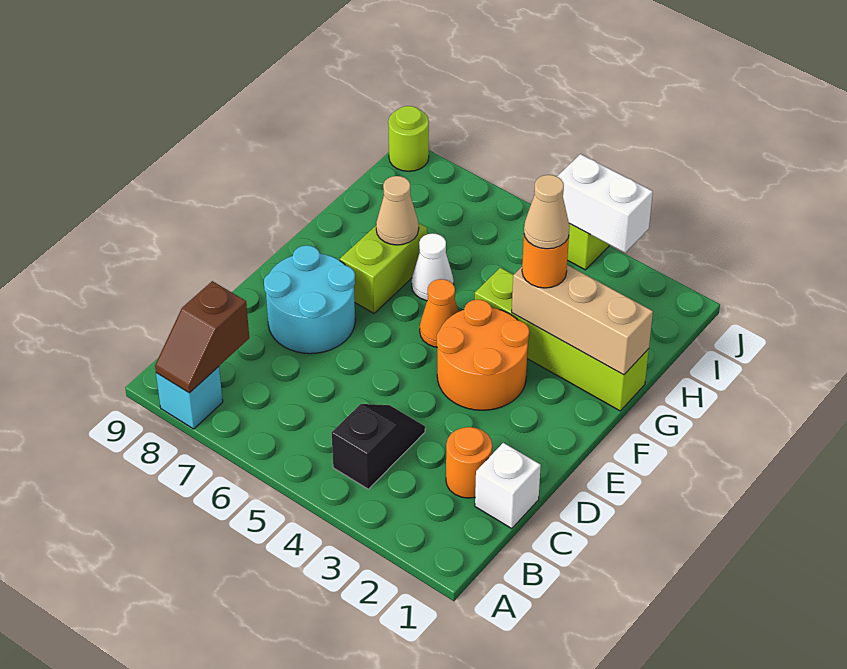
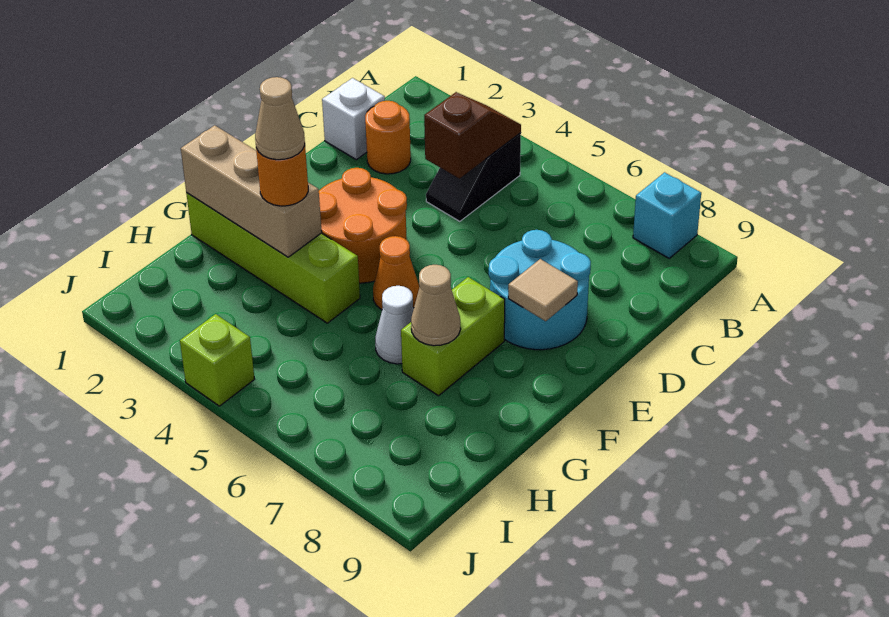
brown 1x2 slope [155,281,249,393] -> brown 1x2 slope moved to [424,92,521,179]
none -> tan 1x1 tile [508,259,578,321]
white 1x2 brick [557,154,653,253] -> none
lime 1x1 round brick [388,106,429,171] -> none

